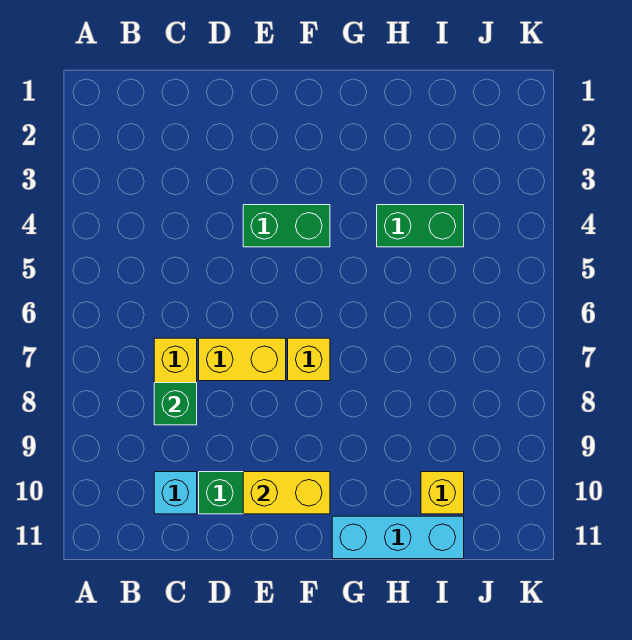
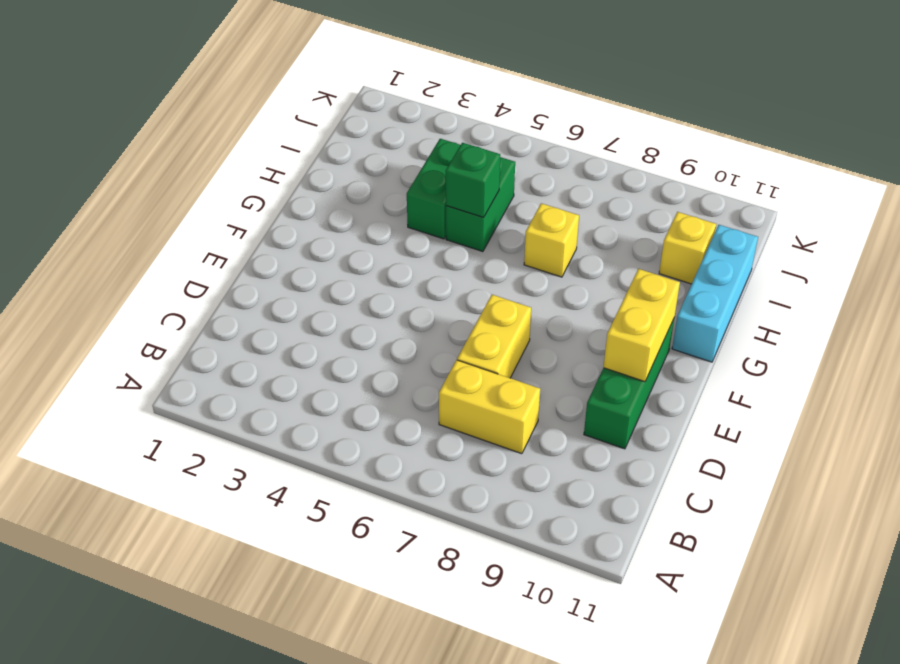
green 1x1 brick [154,383,197,425] -> green 1x1 brick moved to [446,143,500,217]
cyan 1x1 brick [154,472,197,514] -> none
green 1x2 brick [243,205,330,247] -> green 1x2 brick moved to [446,157,515,252]
yellow 1x1 brick [288,338,330,381] -> yellow 1x1 brick moved to [524,203,579,277]

